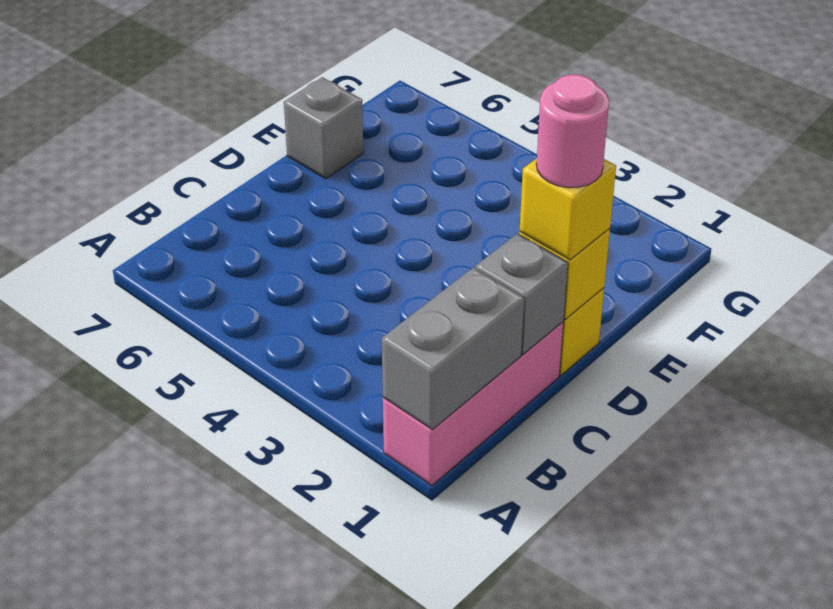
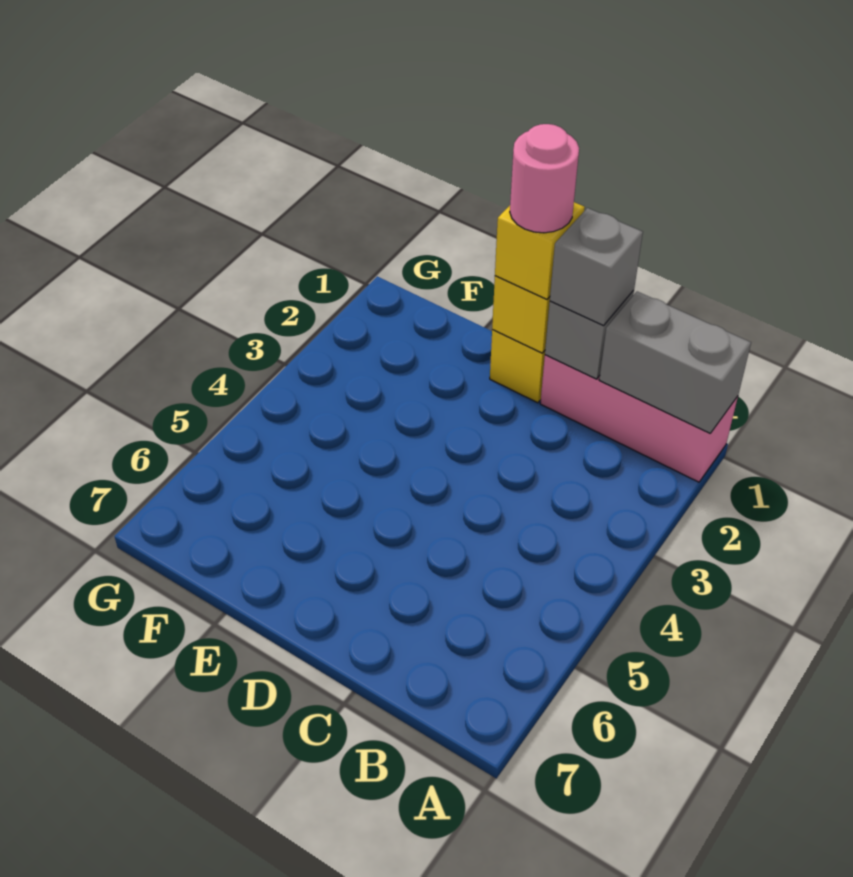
grey 1x1 brick [284,77,364,179] -> grey 1x1 brick moved to [550,208,643,326]

